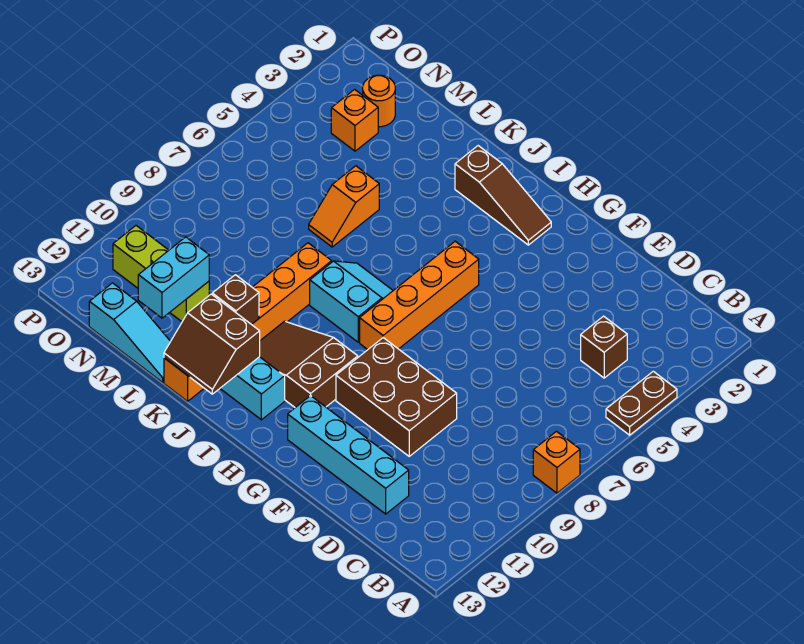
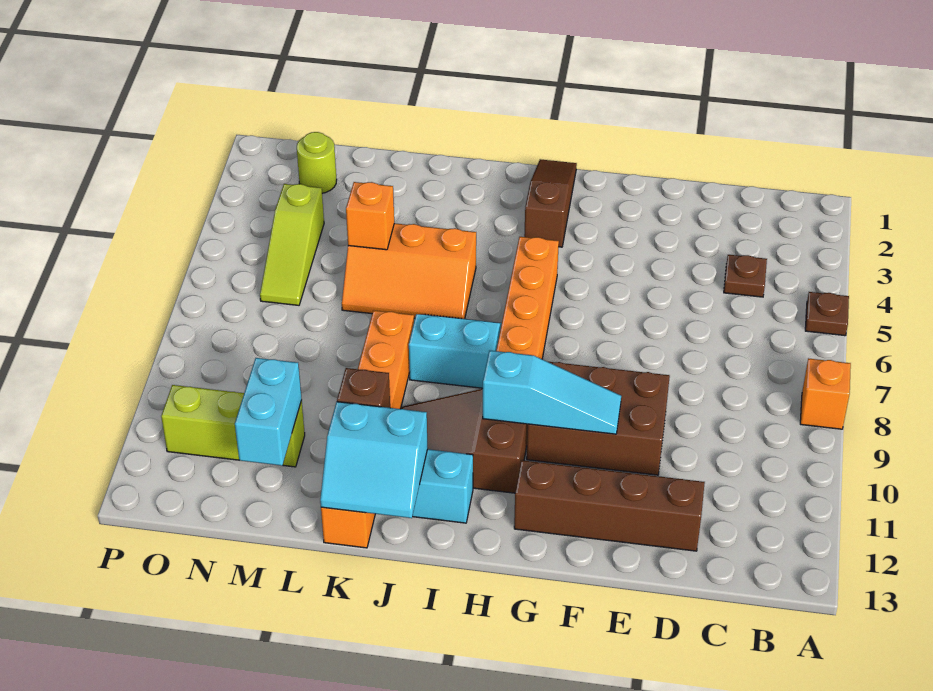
brown 1x2 plate [606,371,677,435] -> brown 1x1 plate [805,292,849,336]
brown 1x1 brick [581,316,627,378] -> brown 1x1 plate [724,255,767,297]
cyan 1x4 brick [288,396,409,514] -> brown 1x4 brick [514,460,705,551]
brown 1x3 slope [455,146,551,245] -> brown 1x3 slope turned to [524,159,577,247]
brown 2x2 slope [164,294,260,394] -> cyan 2x2 slope [320,402,428,518]
orange 1x2 slope [309,166,379,247] -> orange 2x3 slope [342,223,476,319]
cyan 1x3 slope [89,283,171,382] -> cyan 1x3 slope moved to [483,351,621,434]
orange 1x1 round brick [363,75,395,127] -> lime 1x1 round brick [297,132,337,193]
orange 1x1 brick [331,90,378,151] -> orange 1x1 brick moved to [346,182,394,250]
none -> lime 1x3 slope [260,184,324,305]

